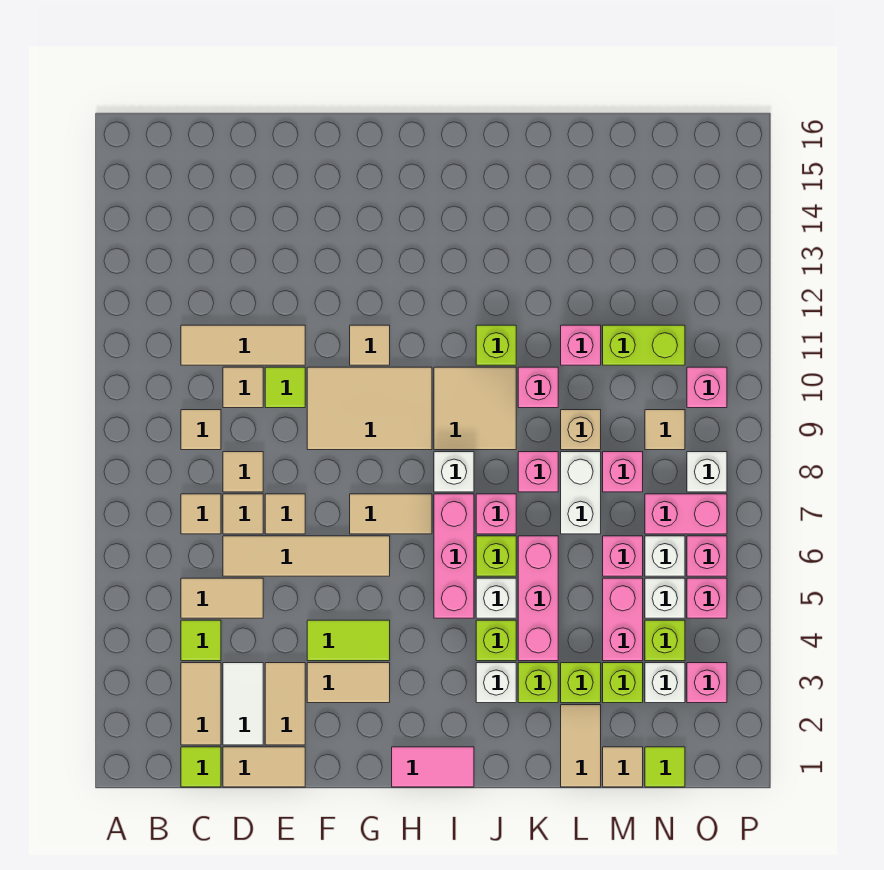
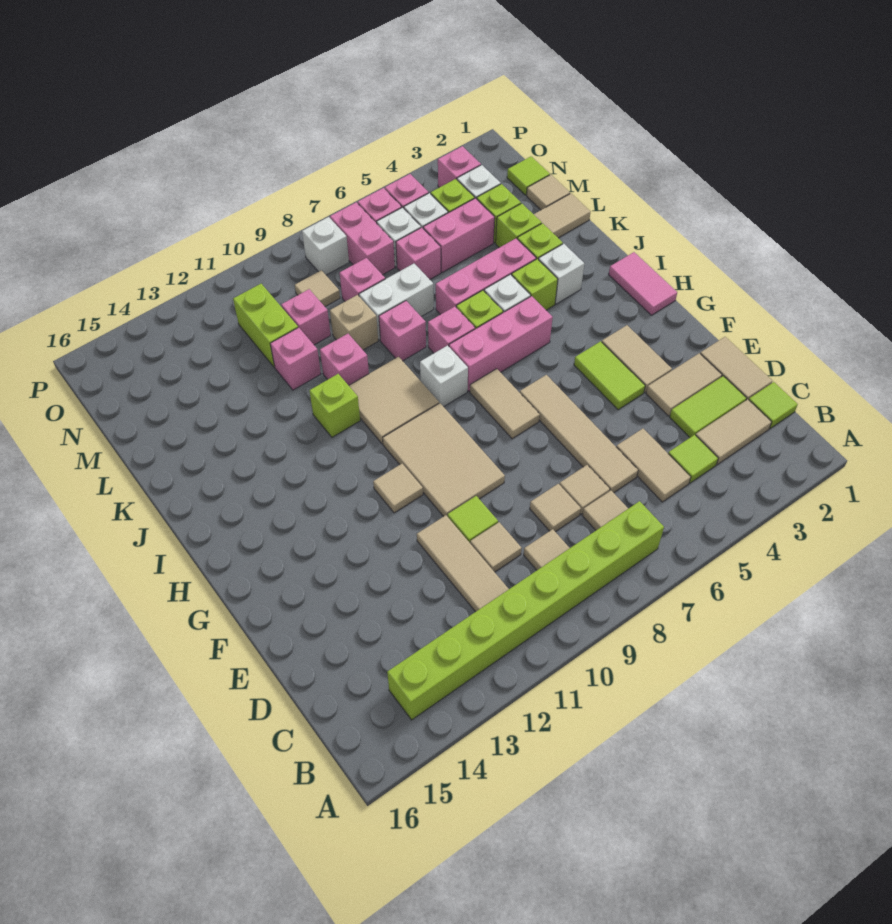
none -> lime 1x8 brick [387,501,664,720]
white 1x2 tile [223,663,263,745] -> lime 1x2 tile [670,376,747,437]
tan 1x1 tile [265,494,305,534] -> none
pink 1x1 brick [687,367,727,408] -> pink 1x1 brick moved to [281,289,331,345]

